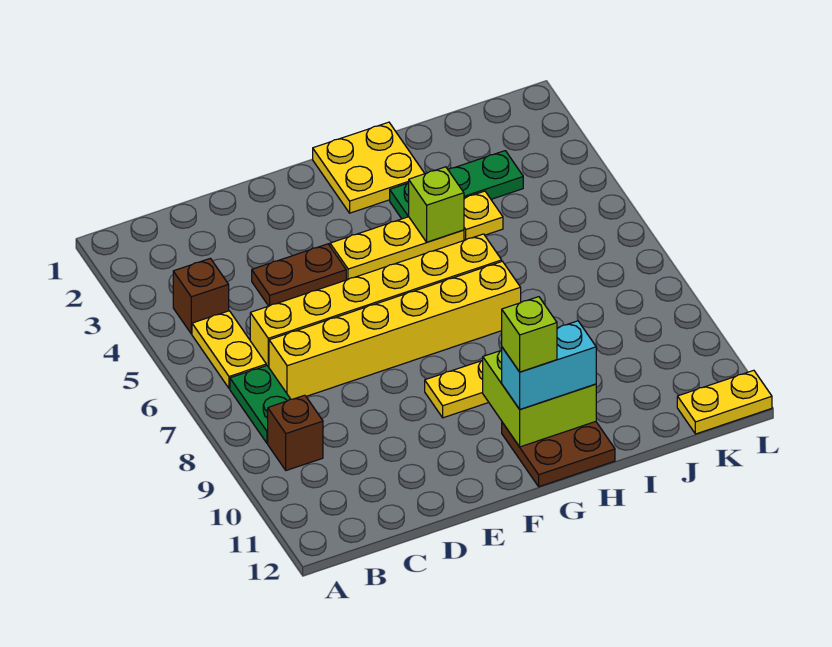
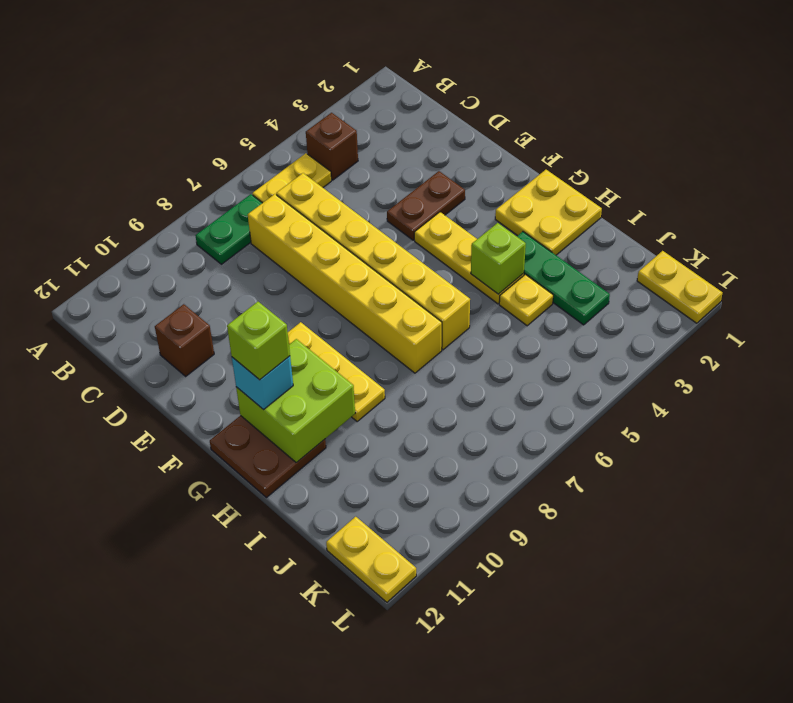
brown 1x1 brick [268,395,323,471] -> brown 1x1 brick moved to [155,304,214,376]
brown 1x2 plate [252,244,346,306] -> brown 1x2 plate turned to [387,171,465,240]
cyan 1x2 brick [502,321,596,409] -> cyan 1x1 brick [232,356,293,410]
none -> yellow 1x2 plate [637,251,723,323]

